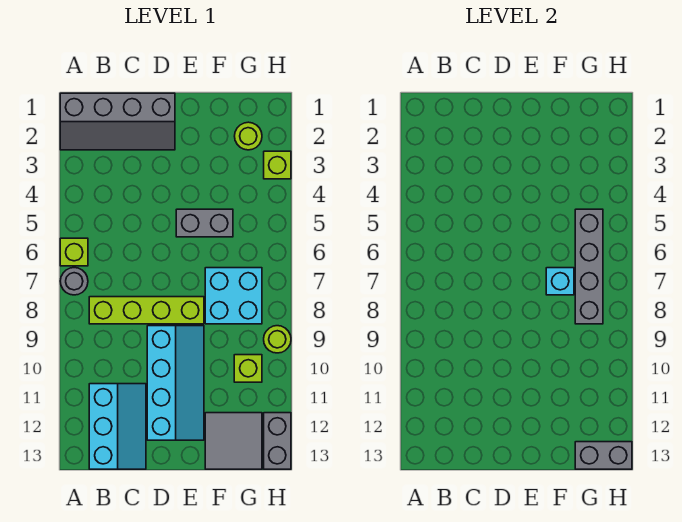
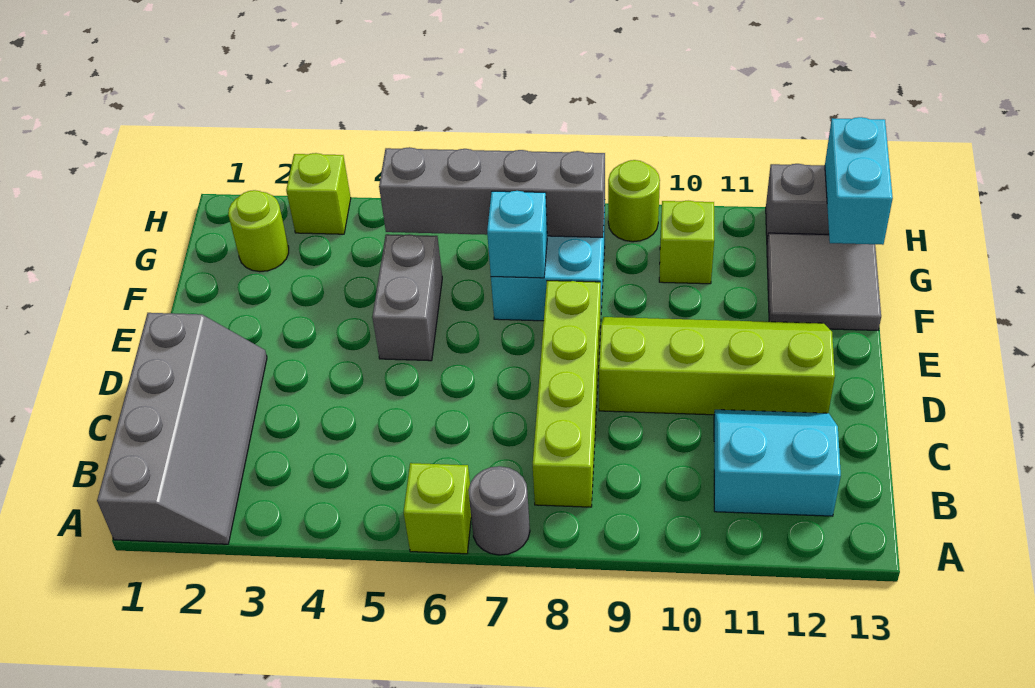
cyan 2x3 slope [89,384,146,469] -> cyan 2x2 slope [714,410,841,516]
cyan 2x4 slope [147,326,204,440] -> lime 2x4 slope [599,317,835,415]
grey 1x2 brick [575,442,632,469] -> cyan 1x2 brick [825,117,893,245]

